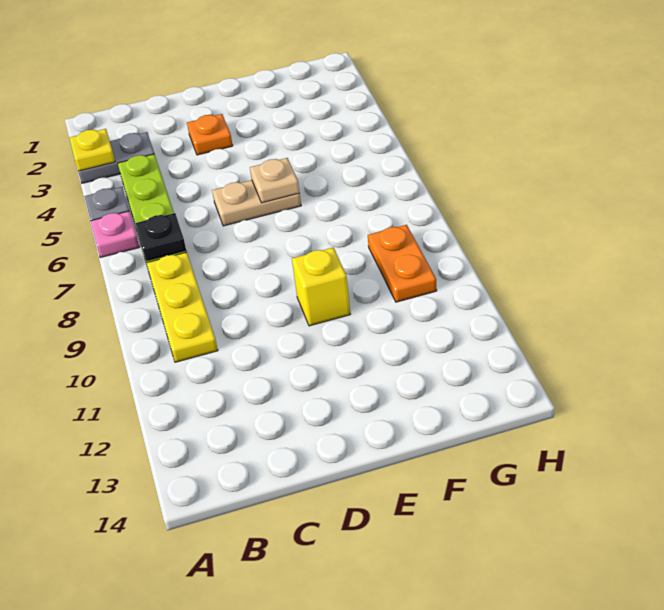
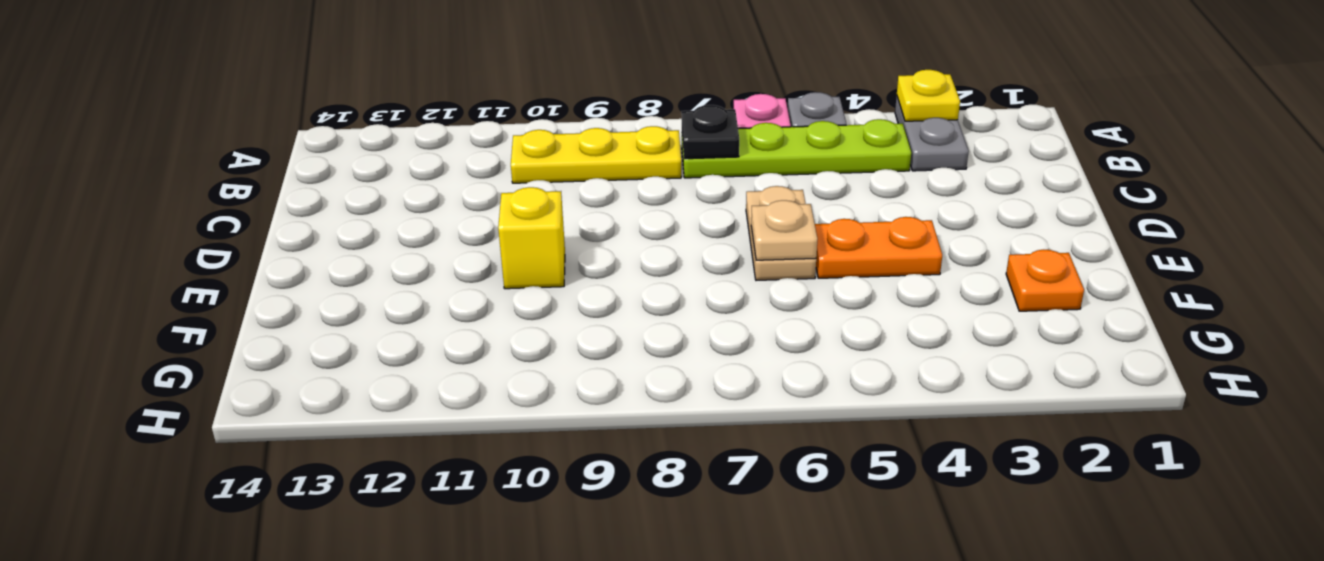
orange 1x1 plate [187,114,233,155] -> orange 1x1 plate moved to [1006,250,1084,311]
orange 1x2 plate [368,225,437,302] -> orange 1x2 plate moved to [815,217,942,278]

